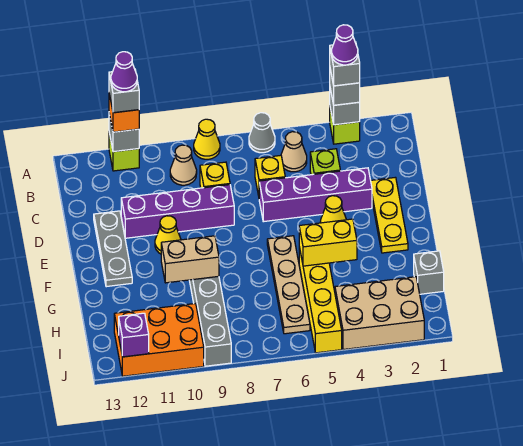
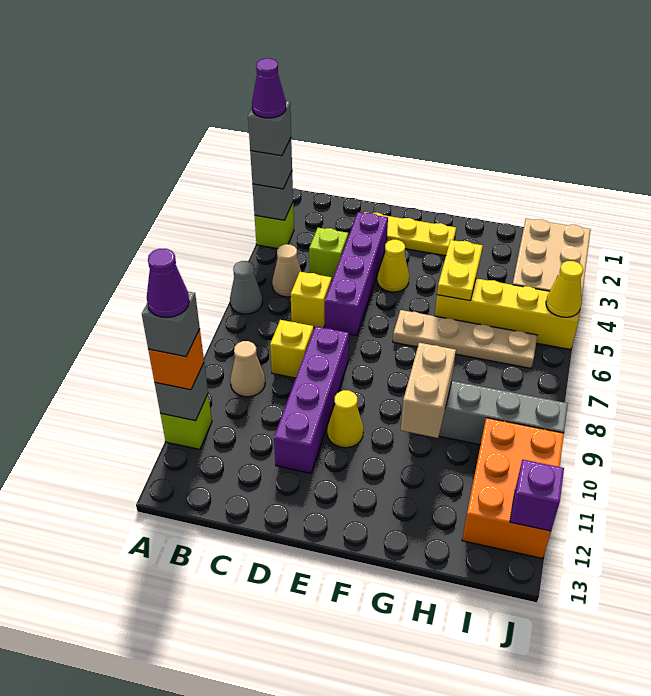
yellow 1x1 cone [194,119,220,159] -> yellow 1x1 cone moved to [546,261,583,317]
grey 1x3 plate [94,211,132,287] -> none
yellow 1x2 brick [299,219,357,266] -> yellow 1x2 plate [437,240,483,301]
grey 1x1 brick [414,251,444,294] -> none

